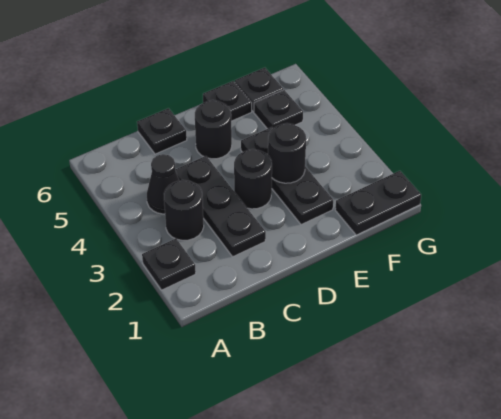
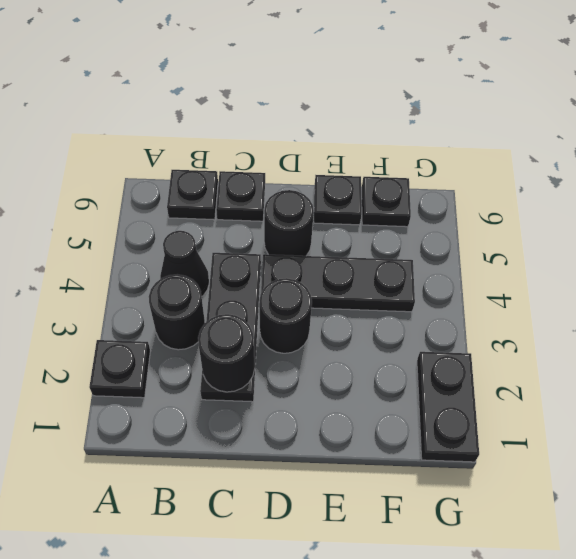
black 1x3 plate [241,127,333,225] -> black 1x3 plate turned to [261,254,415,312]
black 1x1 round brick [268,123,306,183] -> black 1x1 round brick moved to [198,314,255,392]
black 1x2 plate [335,171,421,235] -> black 1x2 plate turned to [417,352,479,462]
black 1x1 plate [254,90,303,129] -> black 1x1 plate moved to [167,170,218,220]

